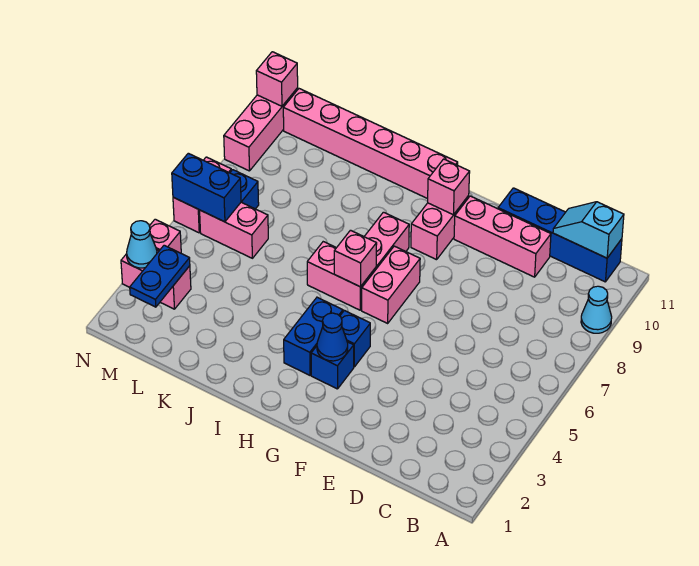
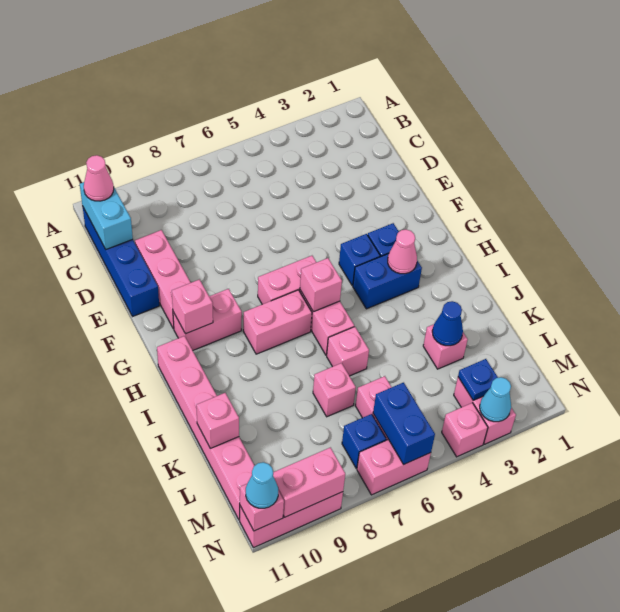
cyan 1x1 cone [581,286,612,333] -> cyan 1x1 cone moved to [246,462,278,508]
cyan 1x2 slope [553,202,624,258] -> cyan 1x2 brick [80,182,133,249]
none -> pink 1x1 cone [84,155,114,201]
blue 1x1 cone [317,313,348,361] -> blue 1x1 cone moved to [432,301,463,346]
none -> pink 1x1 cone [388,230,417,274]
none -> pink 1x1 brick [327,327,369,376]
none -> pink 1x1 brick [423,324,468,369]
none -> pink 1x1 brick [313,363,356,417]
none -> pink 1x1 brick [196,393,239,449]
blue 1x2 plate [130,245,190,307] -> blue 1x1 plate [458,359,498,400]
none -> pink 1x2 brick [273,448,345,517]

